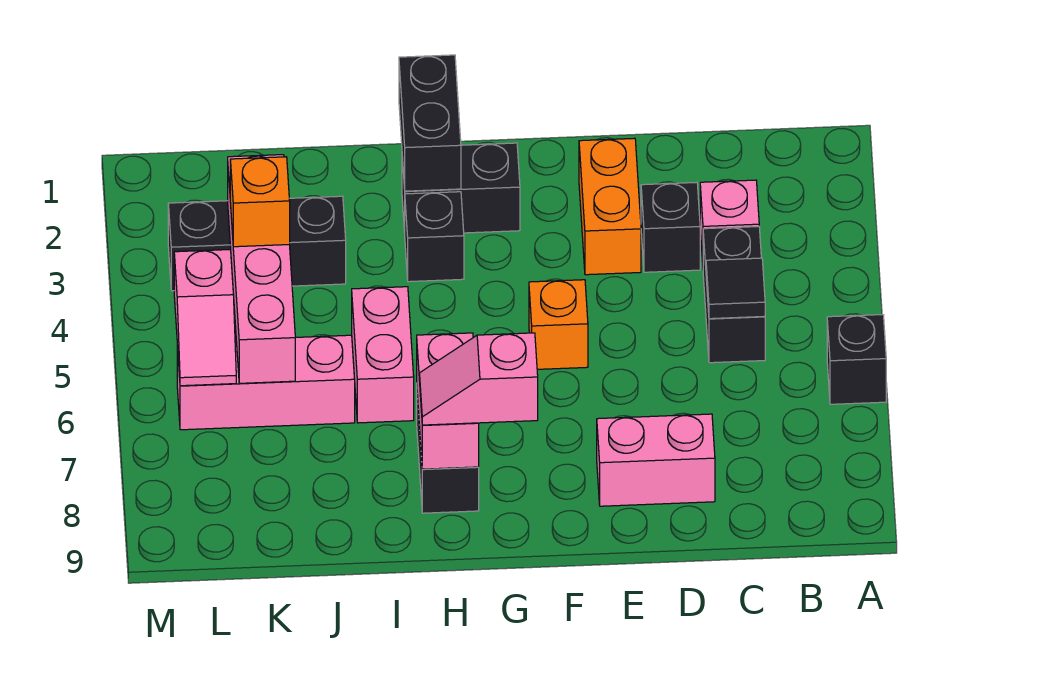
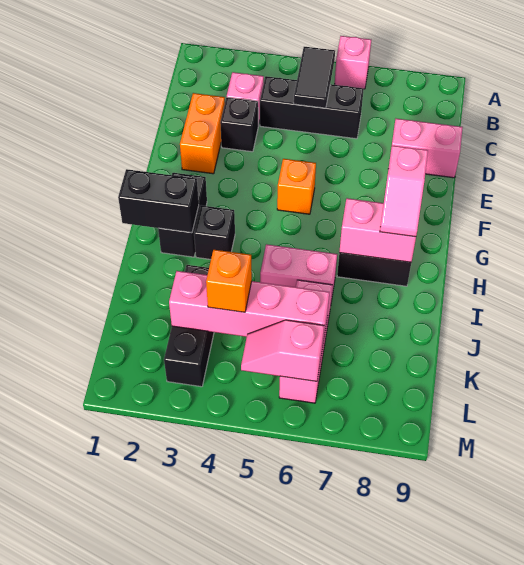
black 1x1 brick [827,315,886,404] -> pink 1x1 brick [335,36,371,89]
black 1x2 brick [703,226,765,363] -> black 1x3 brick [260,76,364,139]
black 1x1 tile [706,258,765,319] -> black 1x2 tile [294,47,335,108]
pink 1x2 brick [597,414,715,506] -> pink 1x2 brick turned to [392,119,463,178]
orange 1x2 brick [579,138,641,275] -> orange 1x2 brick turned to [180,93,225,174]
pink 1x2 slope [174,249,236,386] -> pink 1x2 slope turned to [241,320,324,381]

